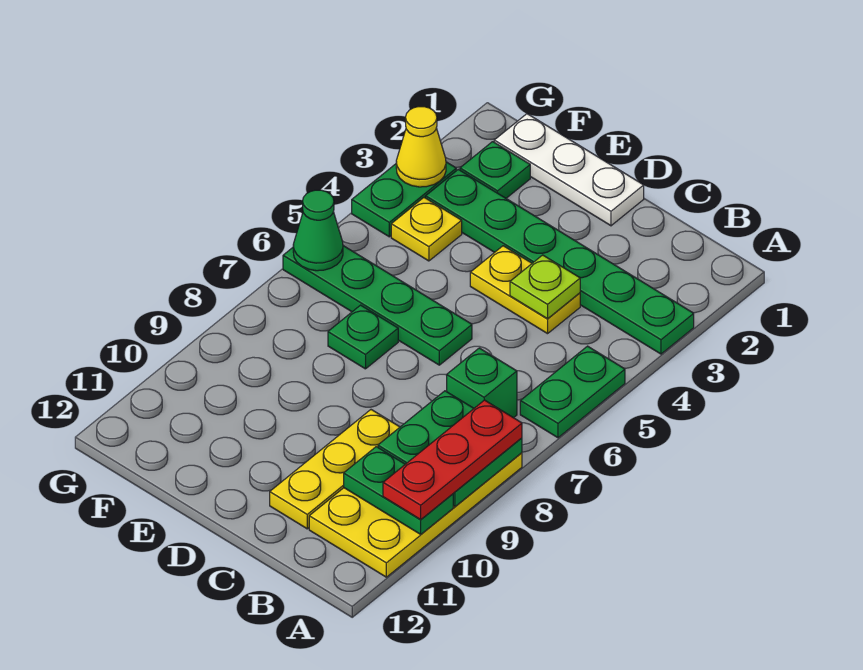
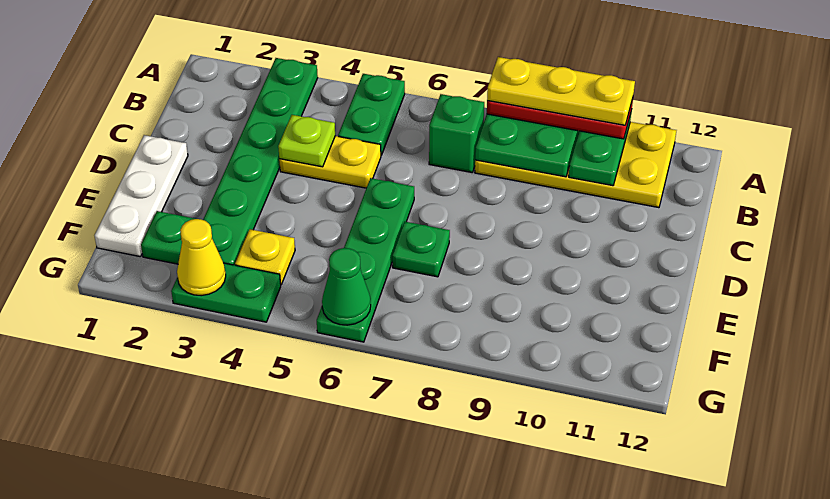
green 1x2 plate [520,346,625,438] -> green 1x2 plate turned to [338,74,405,155]
yellow 1x2 plate [470,246,580,334] -> yellow 1x2 plate turned to [279,136,381,188]
yellow 1x3 plate [270,410,400,529] -> yellow 1x3 plate moved to [487,57,635,125]

